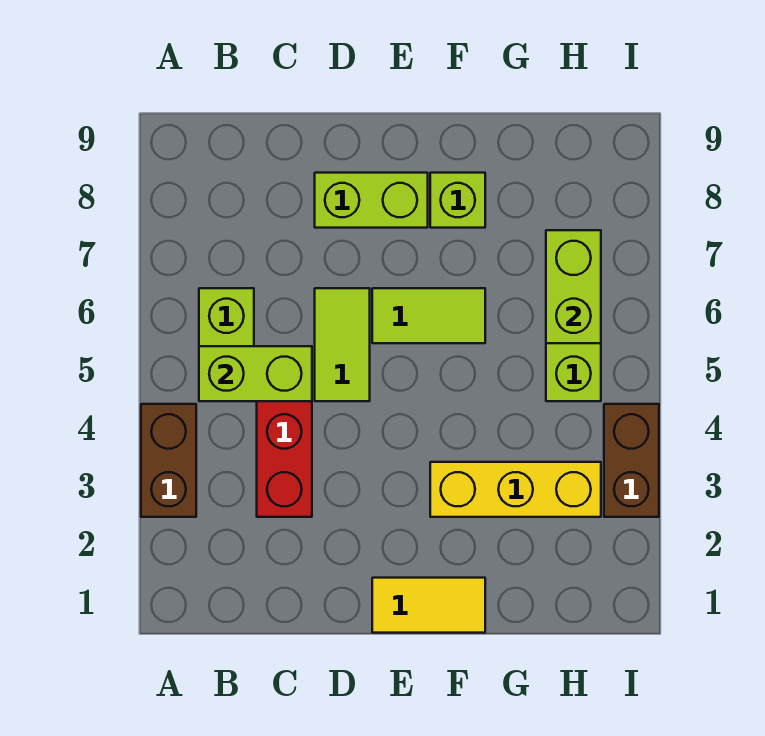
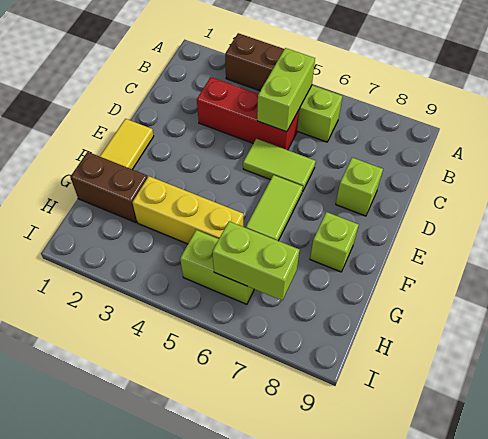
lime 1x2 brick [315,173,428,228] -> lime 1x1 brick [336,158,383,216]
yellow 1x3 brick [430,462,601,517] -> yellow 1x3 brick turned to [132,176,243,244]
brown 1x2 brick [604,404,659,517] -> brown 1x2 brick moved to [70,152,148,222]

